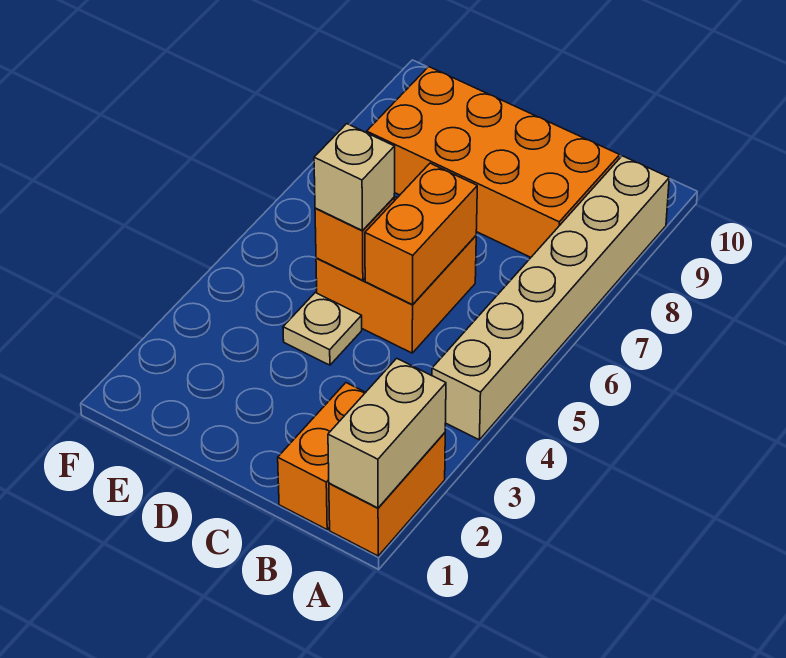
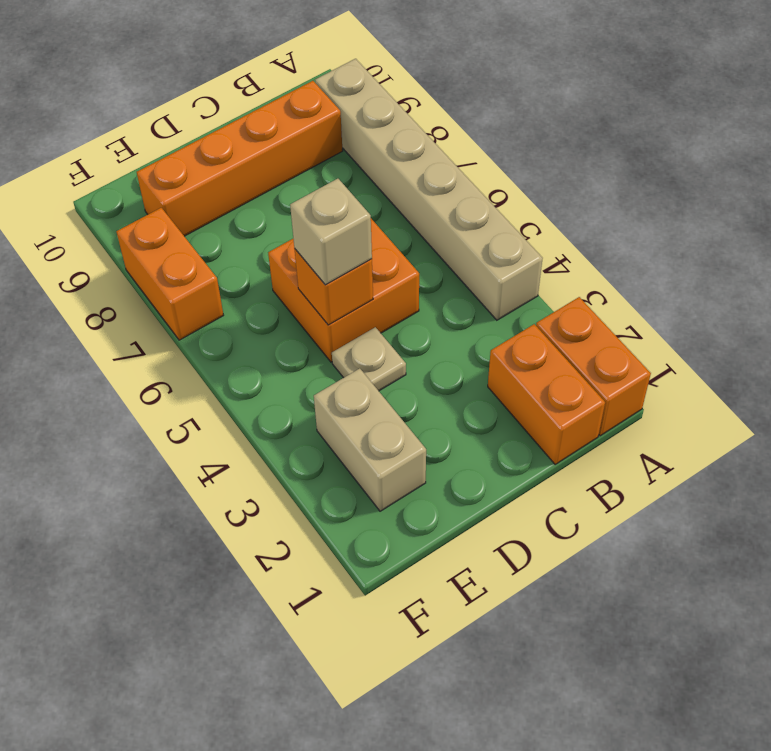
tan 1x2 brick [328,358,446,508] -> tan 1x2 brick moved to [314,368,426,511]
orange 2x4 brick [367,67,620,257] -> orange 1x4 brick [137,81,343,236]
orange 1x2 brick [365,163,477,305] -> orange 1x2 brick moved to [116,208,224,340]

